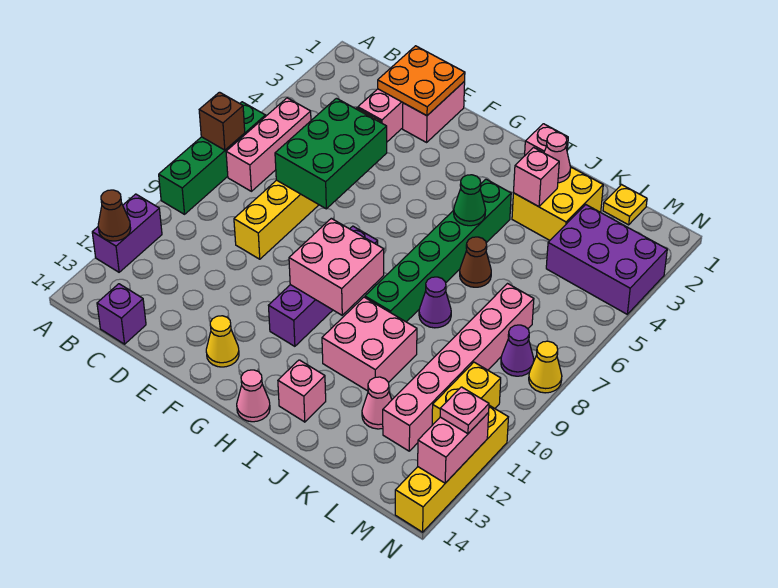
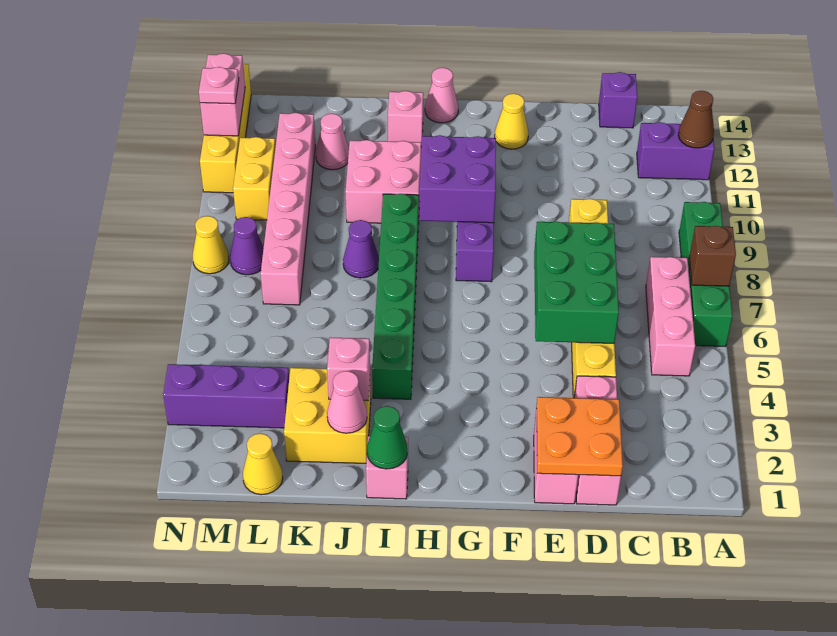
purple 1x2 brick [92,194,162,272] -> purple 1x2 brick turned to [637,122,714,180]
pink 2x2 brick [289,219,384,315] -> purple 2x2 brick [419,135,496,223]
green 1x1 cone [454,175,486,226] -> green 1x1 cone moved to [367,406,408,469]
brown 1x1 cone [460,237,491,287] -> none
yellow 1x1 plate [603,185,647,225] -> yellow 1x1 cone [243,433,283,495]
purple 2x3 brick [546,205,667,314] -> purple 1x3 brick [163,364,289,428]

